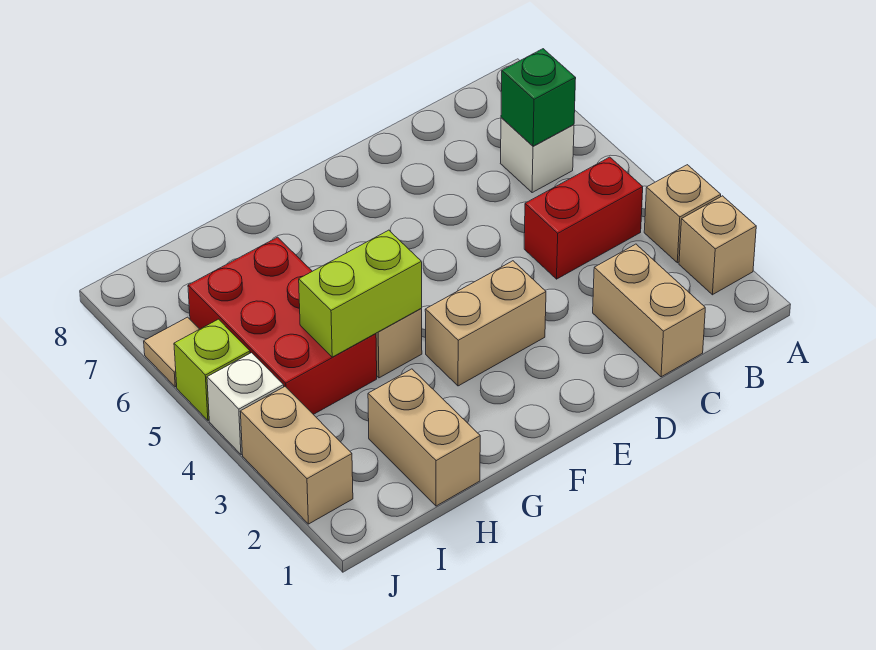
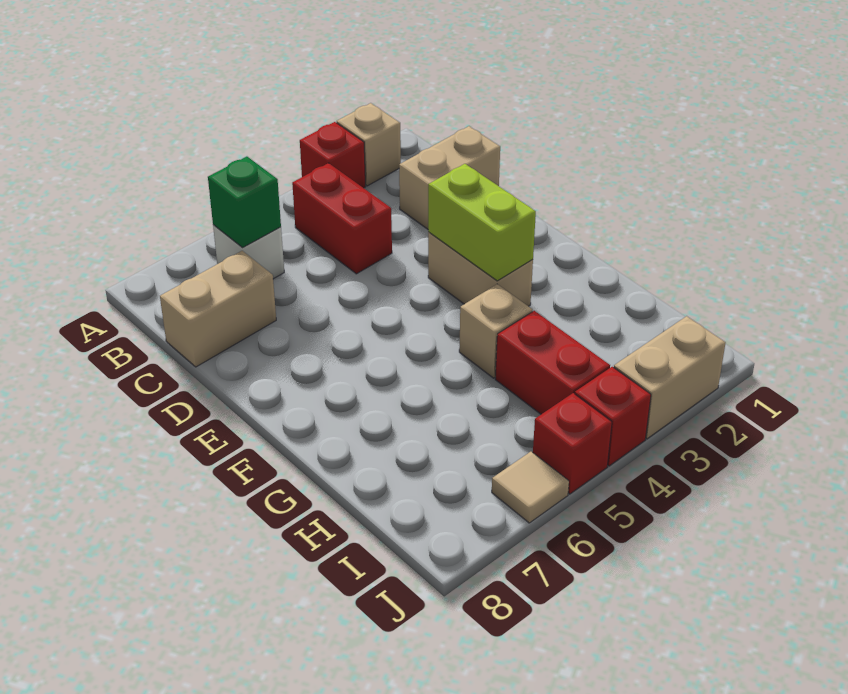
tan 1x1 brick [644,165,721,263] -> red 1x1 brick [300,122,365,188]
lime 1x2 brick [299,230,422,357] -> lime 1x2 brick moved to [428,164,536,281]
tan 1x2 brick [368,369,480,506] -> tan 1x2 brick moved to [160,251,276,367]
red 2x3 brick [188,237,377,414] -> red 1x2 brick [495,311,610,414]
white 1x1 brick [207,353,284,455] -> red 1x1 brick [575,367,651,466]
lime 1x1 brick [174,319,250,420] -> red 1x1 brick [533,393,612,494]

